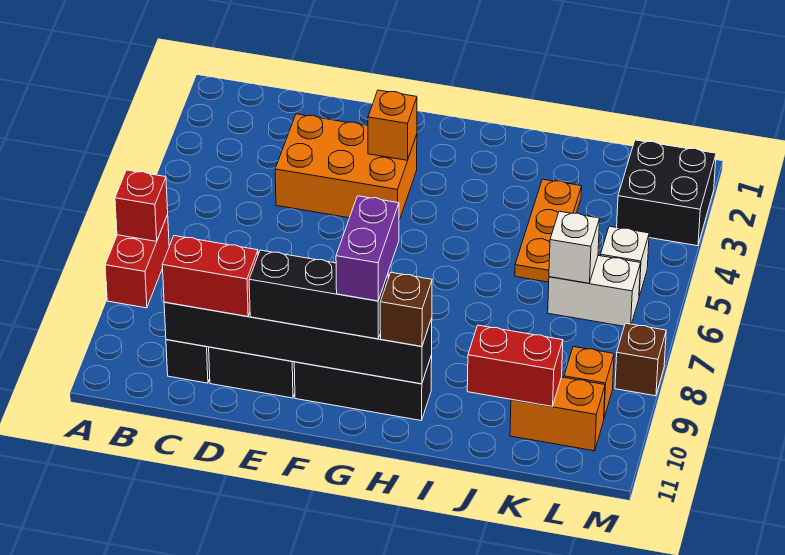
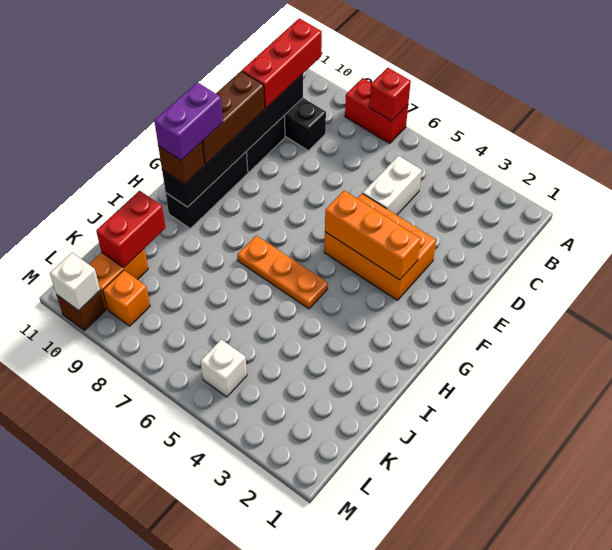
red 1x2 brick [162,236,258,317] -> red 1x3 brick [242,18,322,108]
orange 2x3 brick [275,114,417,220] -> orange 2x3 brick turned to [324,194,436,300]
black 1x3 brick [249,250,388,339] -> brown 1x3 brick [202,71,265,165]
orange 1x1 brick [368,90,417,160] -> orange 1x3 brick [325,190,421,280]
purple 1x2 brick [336,196,399,301] -> purple 1x2 brick turned to [154,82,223,160]
orange 1x3 plate [515,179,582,282] -> orange 1x3 plate moved to [237,235,328,309]
white 1x2 brick [548,255,641,326] -> white 1x2 brick moved to [363,156,422,215]
white 1x1 brick [549,211,600,283] -> white 1x1 brick moved to [50,253,100,311]
black 2x2 brick [617,140,716,246] -> none
brown 1x1 brick [615,323,666,396] -> brown 1x1 brick moved to [57,291,105,330]

